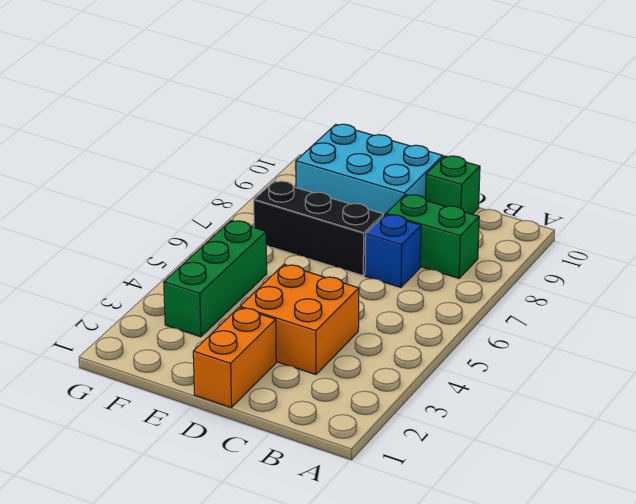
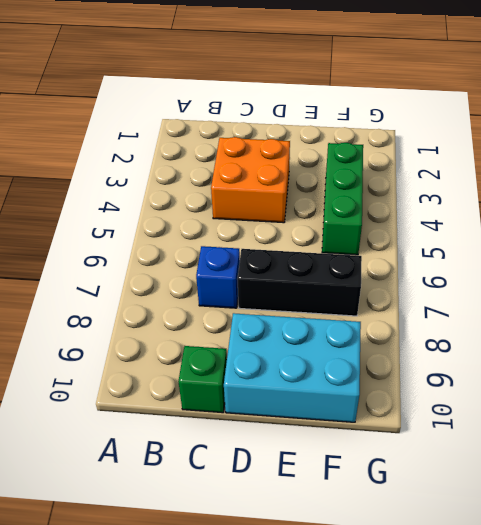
green 1x2 brick [386,195,479,278] -> none
orange 1x2 brick [193,308,276,408] -> none

